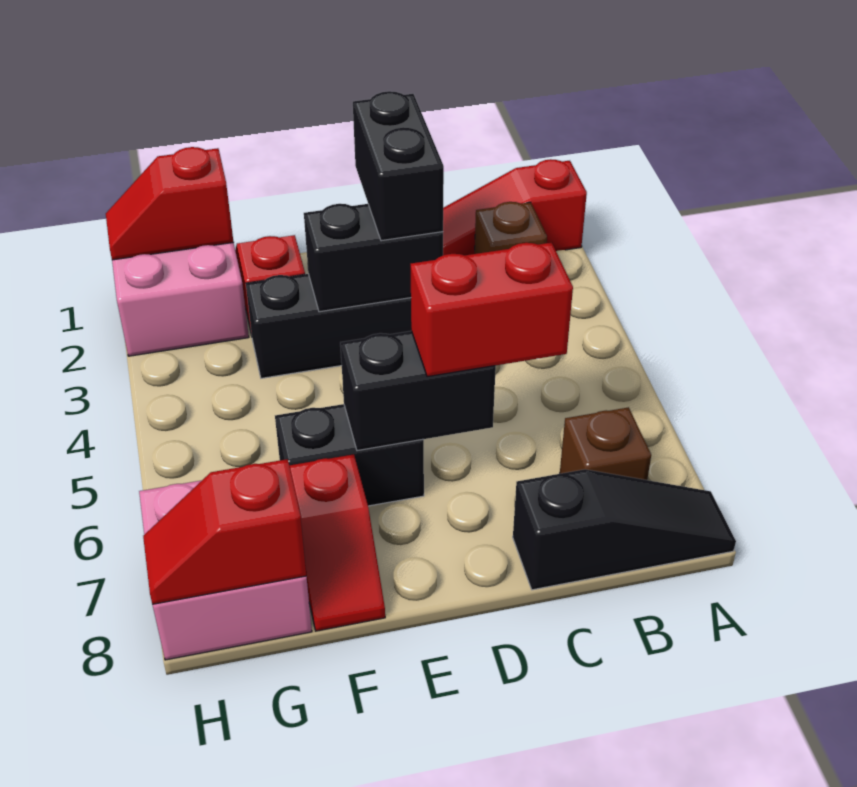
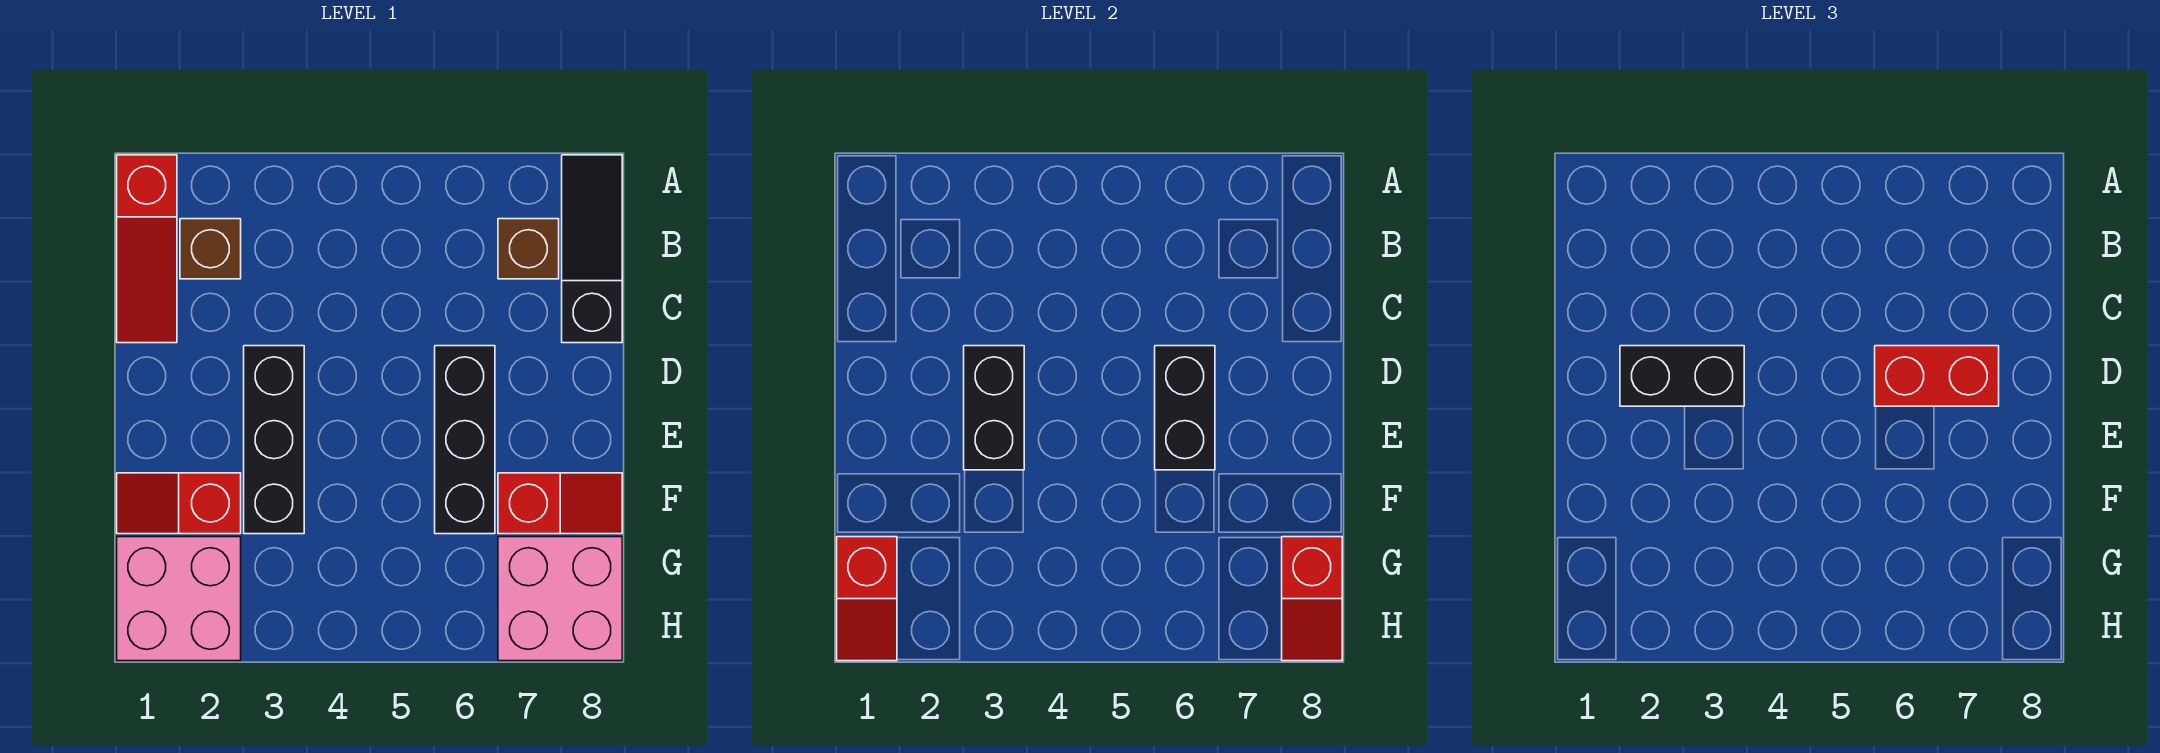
red 1x2 brick [411,243,573,377] -> red 1x2 brick turned to [1875,346,1999,406]
black 1x2 brick [275,404,424,506] -> black 1x3 brick [435,346,495,534]

